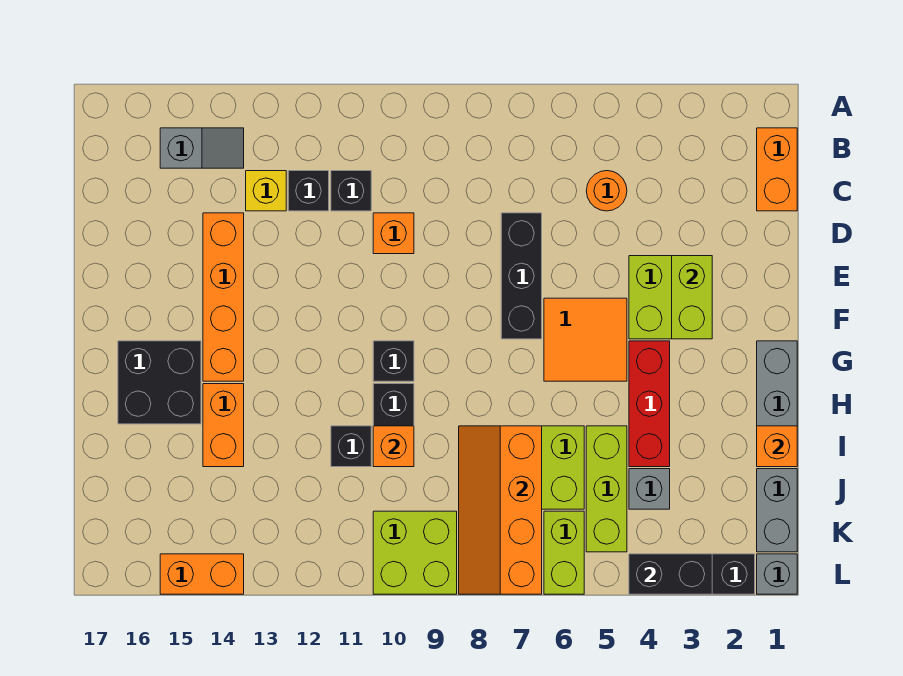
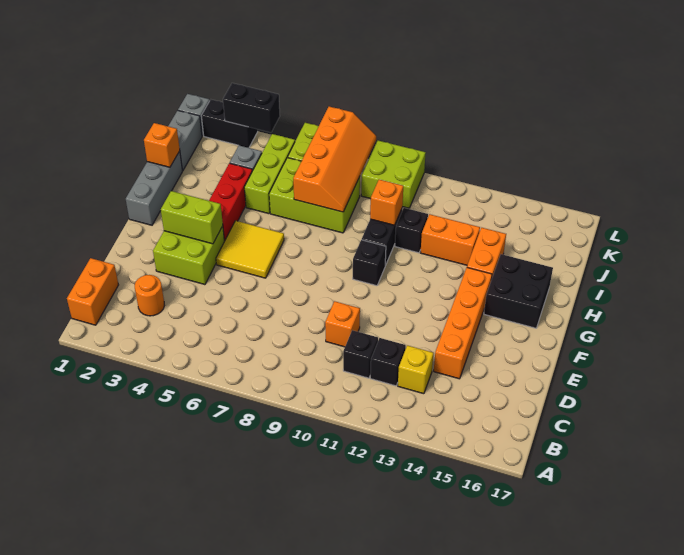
grey 1x2 slope [160,128,244,168] -> none
orange 1x1 round brick [586,171,627,211] -> orange 1x1 round brick moved to [135,275,164,316]
black 1x3 brick [501,213,542,339] -> none
lime 1x2 brick [672,256,712,339] -> lime 1x2 brick turned to [161,191,223,244]
orange 2x2 tile [544,298,627,381] -> yellow 2x2 tile [216,221,284,278]
orange 1x2 brick [160,554,244,594] -> orange 1x2 brick moved to [420,214,480,265]

